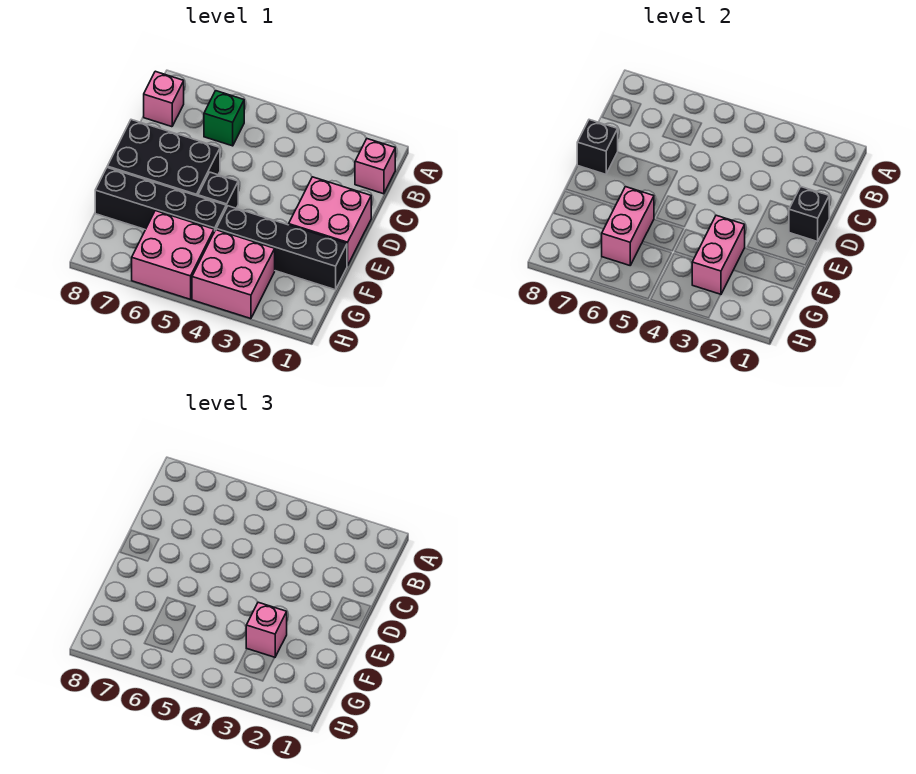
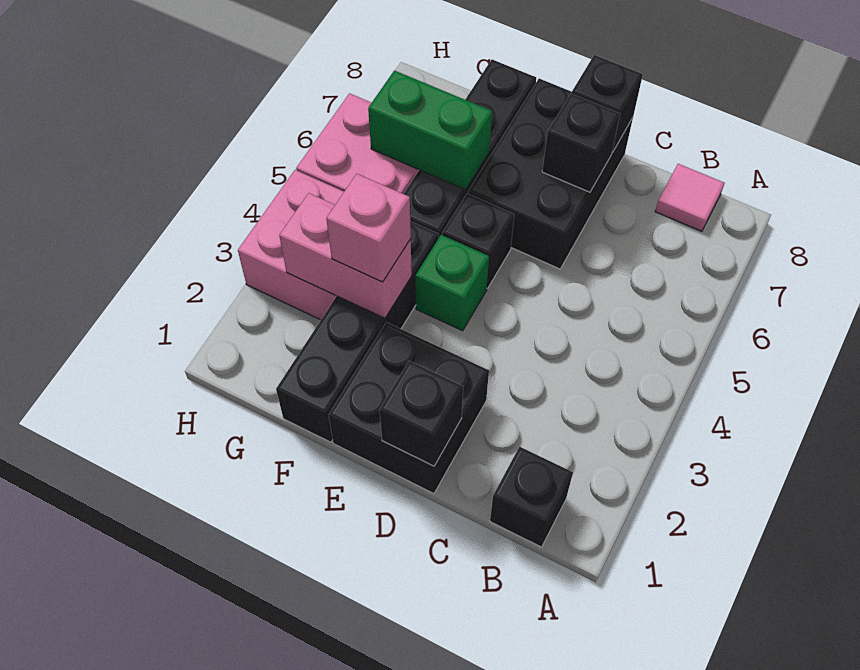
pink 1x1 brick [355,139,395,194] -> black 1x1 brick [490,447,573,547]
green 1x1 brick [204,91,244,146] -> green 1x1 brick moved to [415,235,489,331]
pink 1x1 brick [144,71,184,127] -> pink 1x1 tile [655,164,724,231]
pink 2x2 brick [289,177,371,266] -> black 2x2 brick [329,322,489,494]
none -> black 1x1 brick [542,94,620,192]
pink 1x2 brick [602,187,654,265] -> green 1x2 brick [368,70,492,190]

